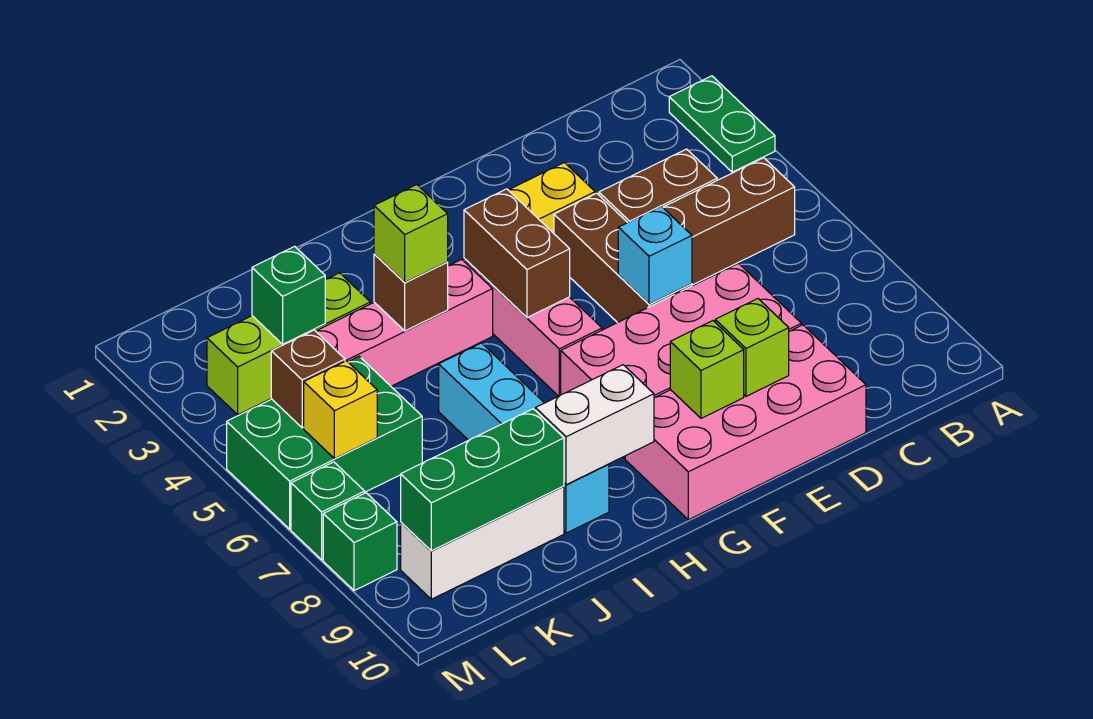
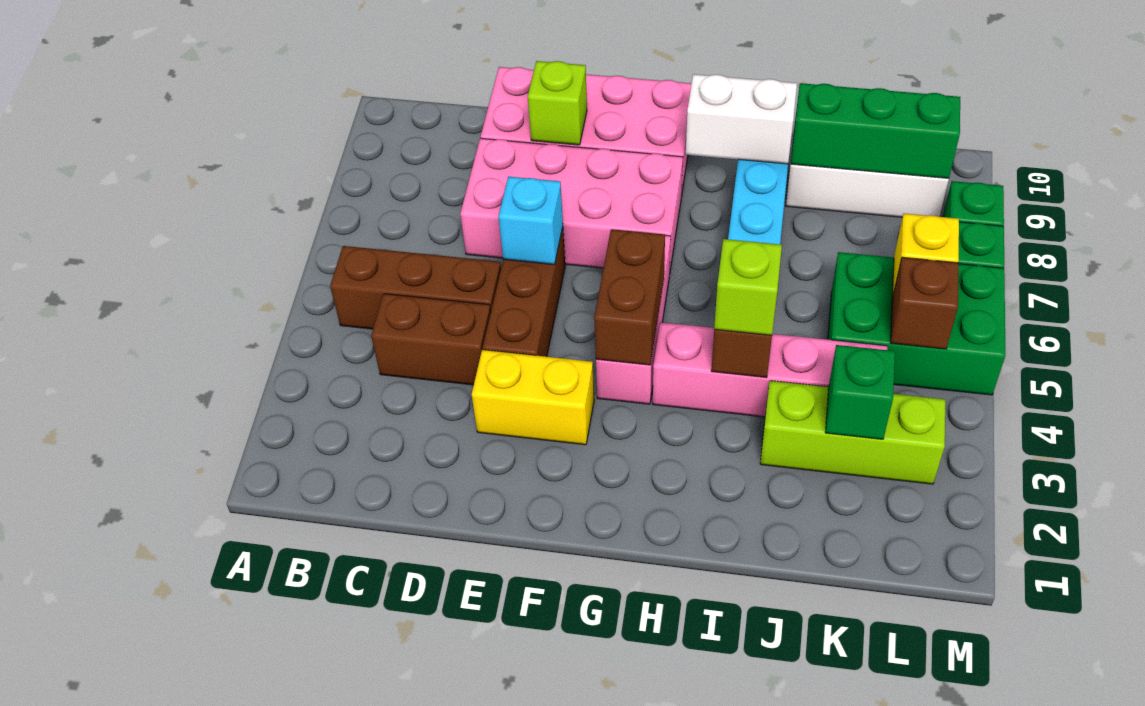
green 1x2 plate [669,76,775,172] -> none
lime 1x1 brick [670,321,744,418] -> none

